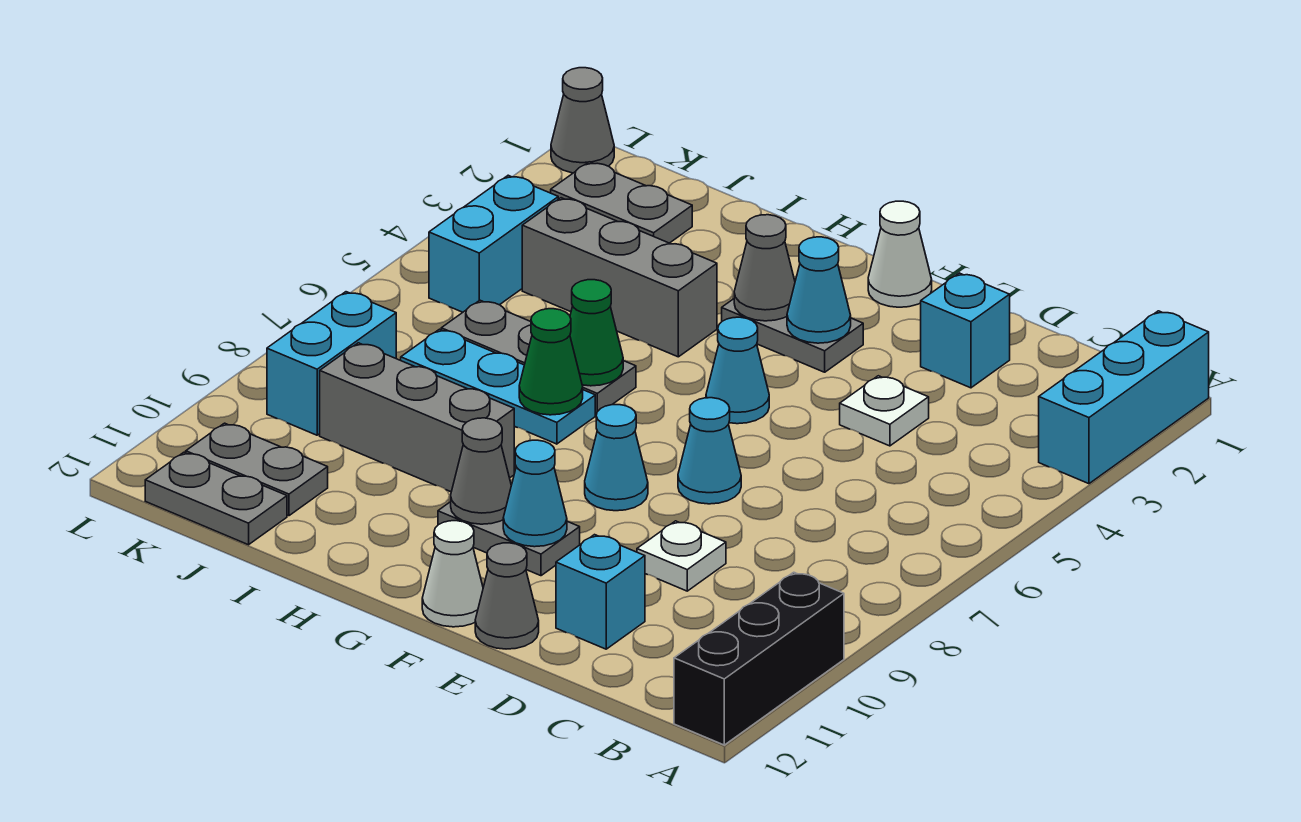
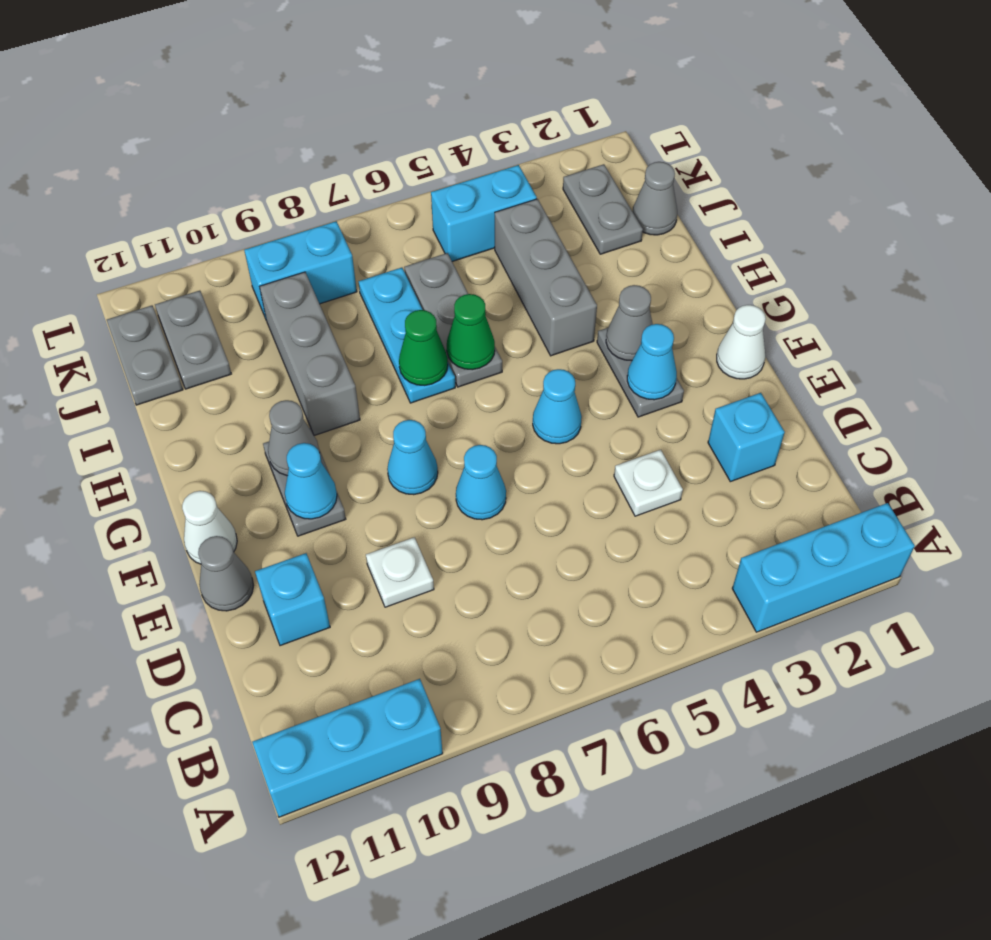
black 1x3 brick [674,572,844,745] -> cyan 1x3 brick [252,679,443,817]
grey 1x1 cone [551,68,614,173] -> grey 1x1 cone moved to [633,162,677,235]

